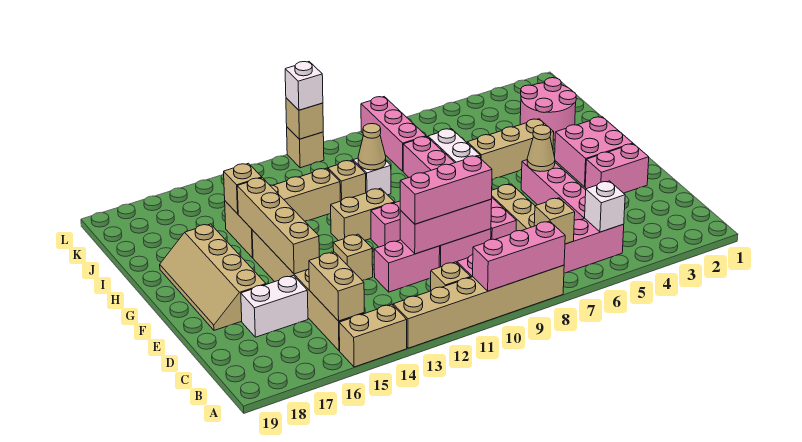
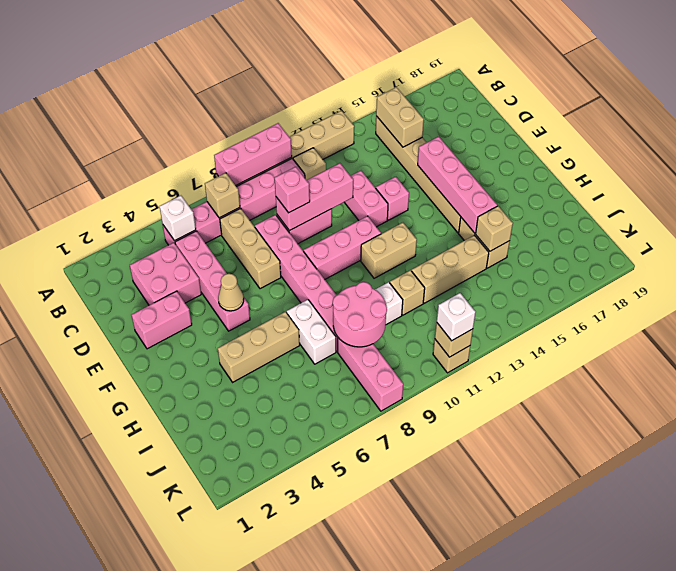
tan 1x2 brick [339,304,407,367] -> none
pink 1x3 brick [400,156,492,224] -> pink 1x1 brick [275,167,310,213]
pink 1x2 brick [374,240,440,292] -> pink 1x2 brick turned to [344,171,388,227]
white 1x2 brick [241,276,308,337] -> none
tan 1x1 brick [333,234,373,281] -> pink 1x1 brick [376,177,409,220]
tan 1x4 brick [237,178,319,274] -> pink 1x4 brick [418,137,497,233]
tan 2x4 slope [160,224,266,330] -> none
pink 2x2 brick [555,117,633,187] -> pink 2x2 brick moved to [130,243,201,305]
pink 2x2 round brick [520,78,576,140] -> pink 2x2 round brick moved to [333,282,387,347]
tan 1x1 cone [358,124,386,170] -> none

